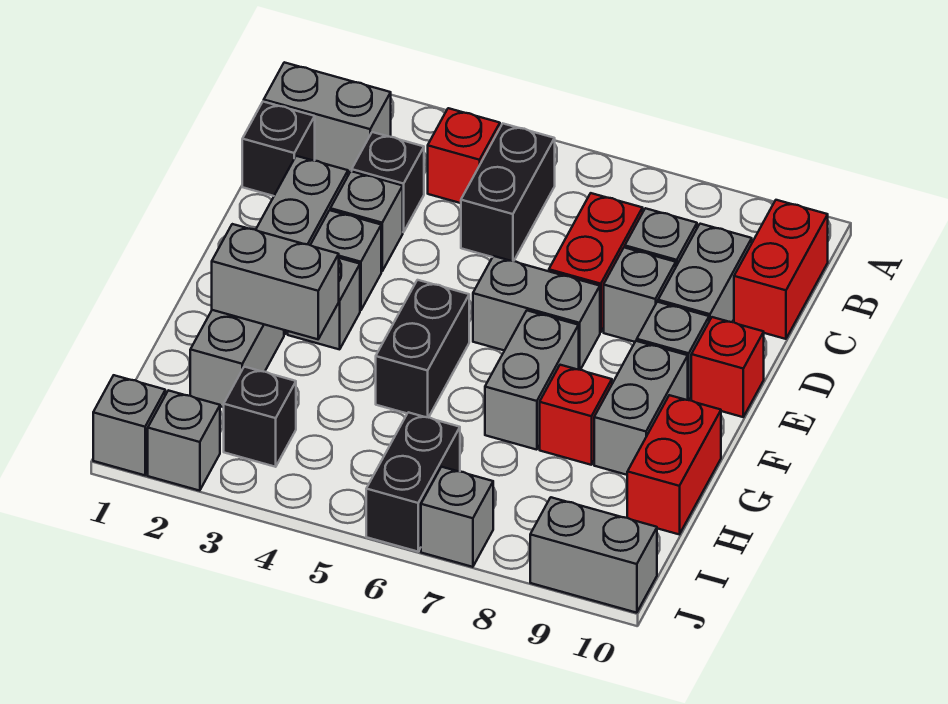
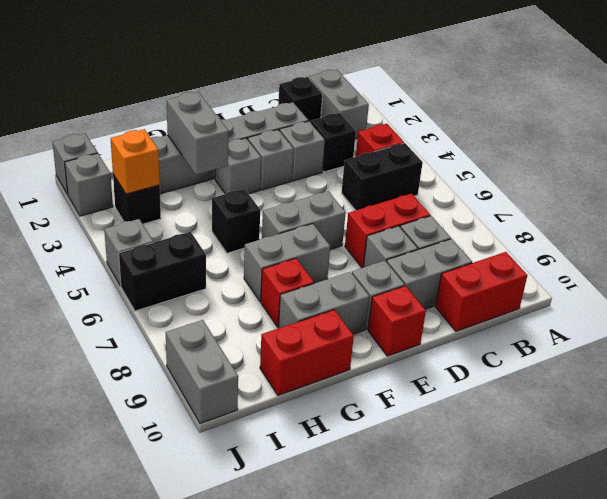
grey 1x2 brick [473,256,600,370] -> grey 1x2 brick turned to [262,191,346,250]
black 1x2 brick [376,280,469,417] -> black 1x1 brick [212,189,260,253]
none -> orange 1x1 brick [111,129,160,194]
grey 1x1 brick [421,467,493,567] -> grey 1x1 brick moved to [104,219,154,286]

